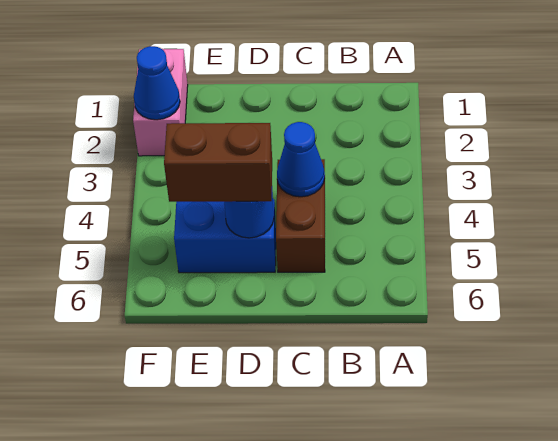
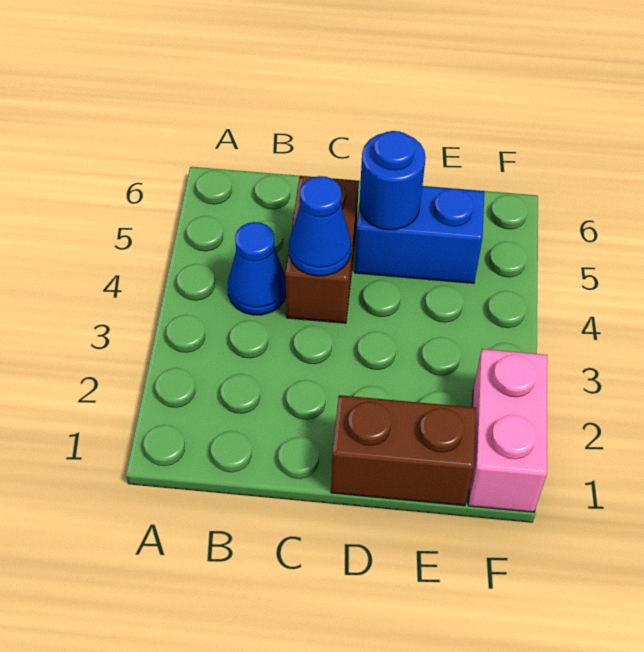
brown 1x2 brick [164,123,272,202] -> brown 1x2 brick moved to [331,395,476,506]
blue 1x1 cone [134,46,180,120] -> blue 1x1 cone moved to [228,222,286,315]

